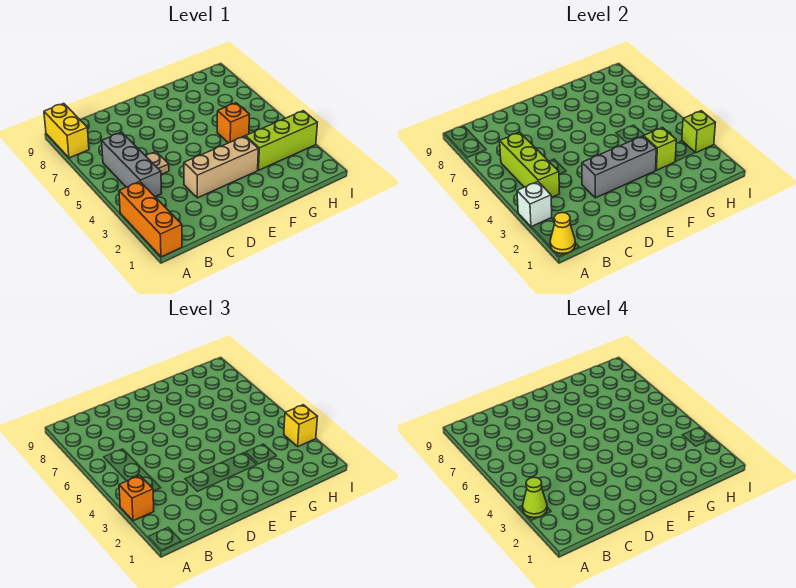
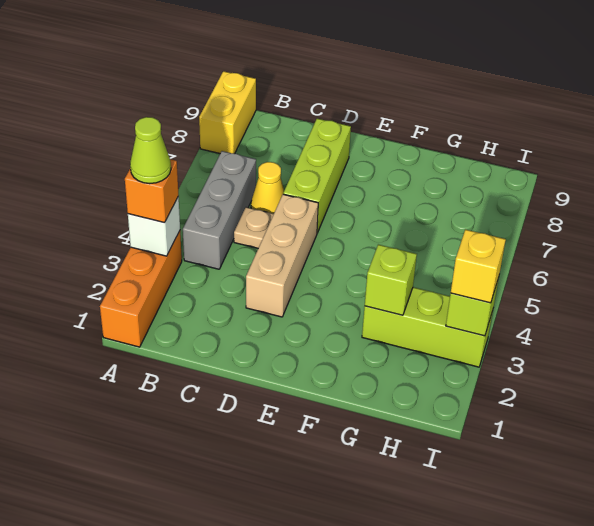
yellow 1x1 cone [550,213,575,254] -> yellow 1x1 cone moved to [251,162,284,214]
lime 1x3 brick [500,132,560,198] -> lime 1x3 brick moved to [283,119,351,233]
tan 1x3 brick [184,136,258,198] -> tan 1x3 brick turned to [246,194,318,317]
grey 1x3 brick [582,136,656,198] -> none
orange 1x1 brick [217,103,250,143] -> none

